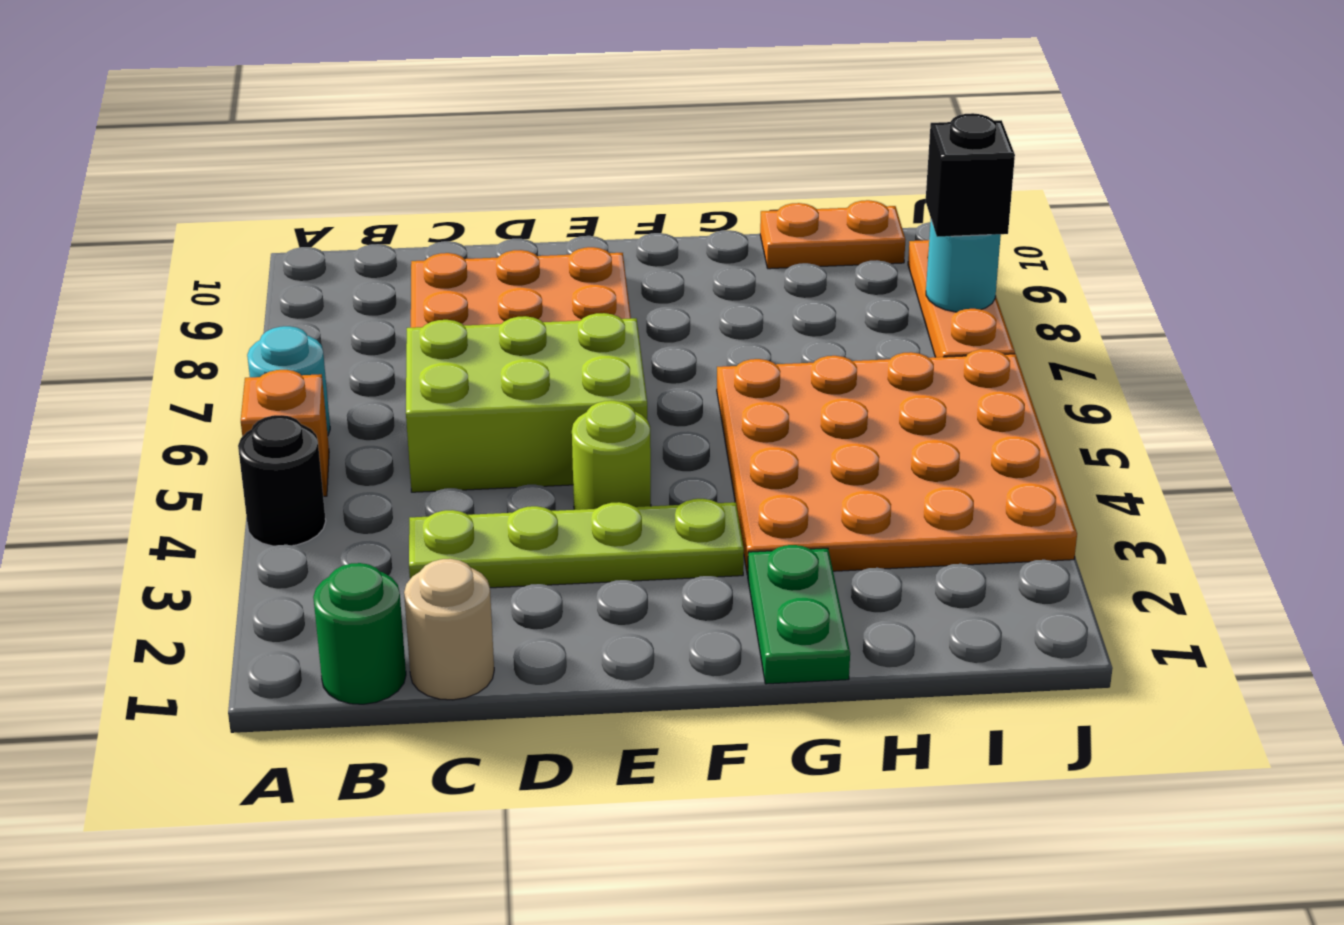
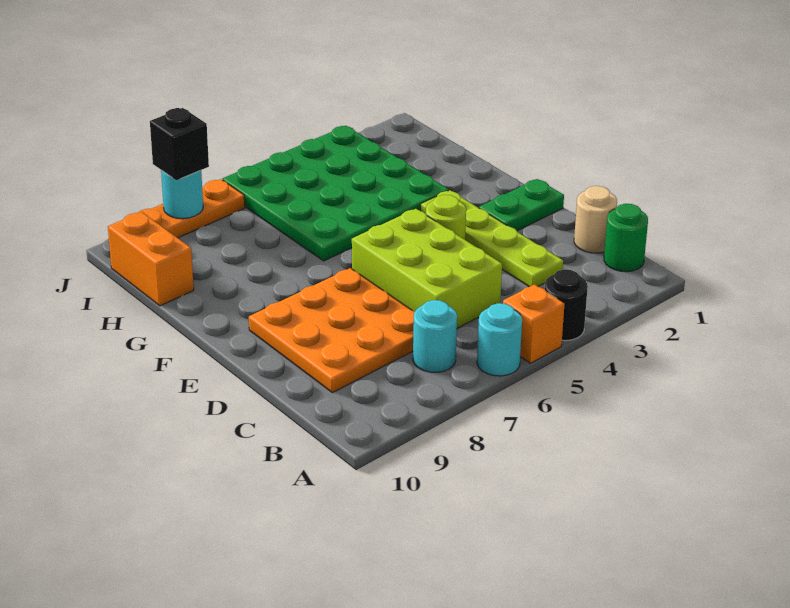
none -> cyan 1x1 round brick [413,300,457,372]
green 1x2 plate [748,545,850,684] -> green 1x2 plate moved to [479,179,564,231]
orange 4x4 plate [717,349,1077,575] -> green 4x4 plate [223,126,449,261]
orange 1x2 plate [760,200,906,269] -> orange 1x2 brick [108,212,194,306]

